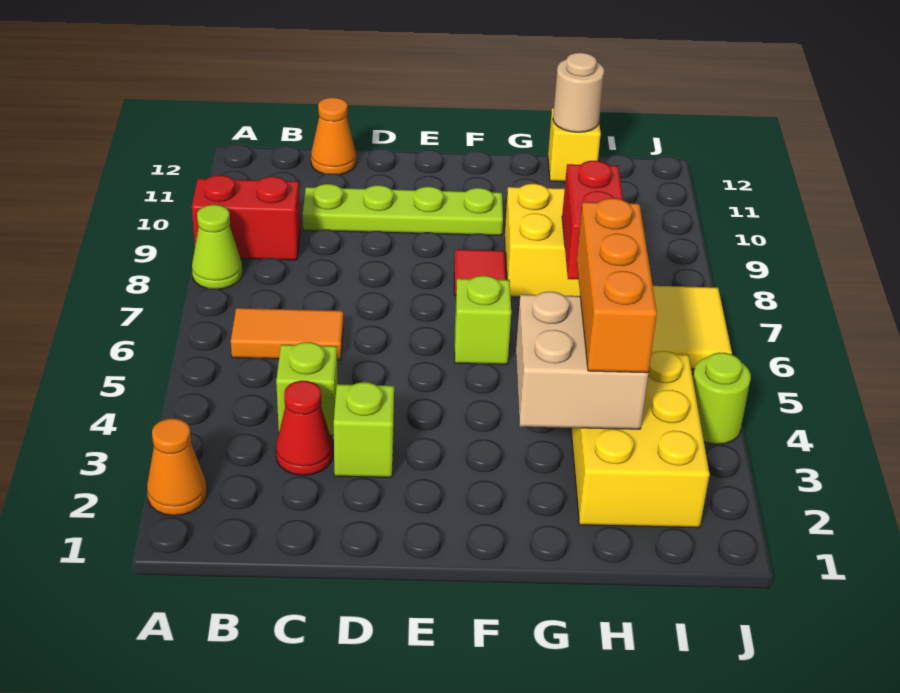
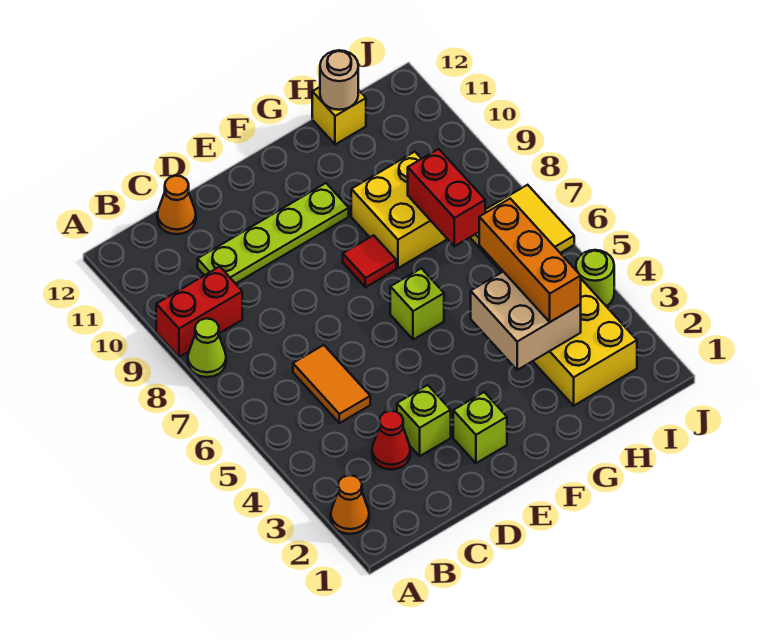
orange 1x2 tile [231,308,343,360] -> orange 1x2 tile turned to [293,345,370,423]
lime 1x1 brick [276,342,337,435] -> lime 1x1 brick moved to [453,392,507,463]

